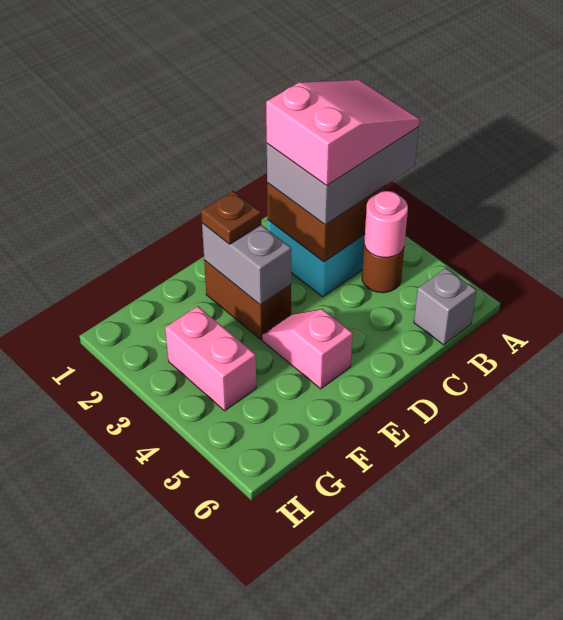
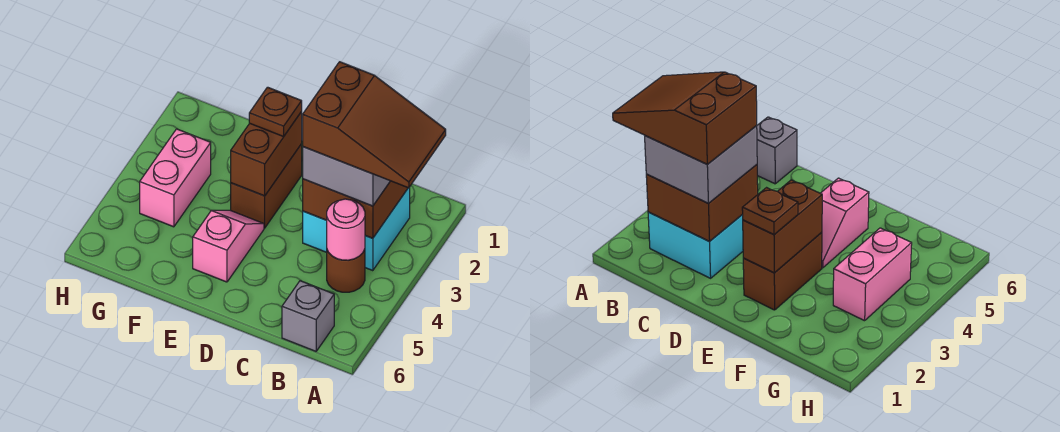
grey 2x3 brick [267,127,419,225] -> grey 2x2 brick [303,147,390,206]
pink 2x3 slope [266,80,420,185] -> brown 2x3 slope [303,62,446,188]
grey 1x2 brick [202,223,291,305] -> brown 1x2 brick [231,112,302,196]

